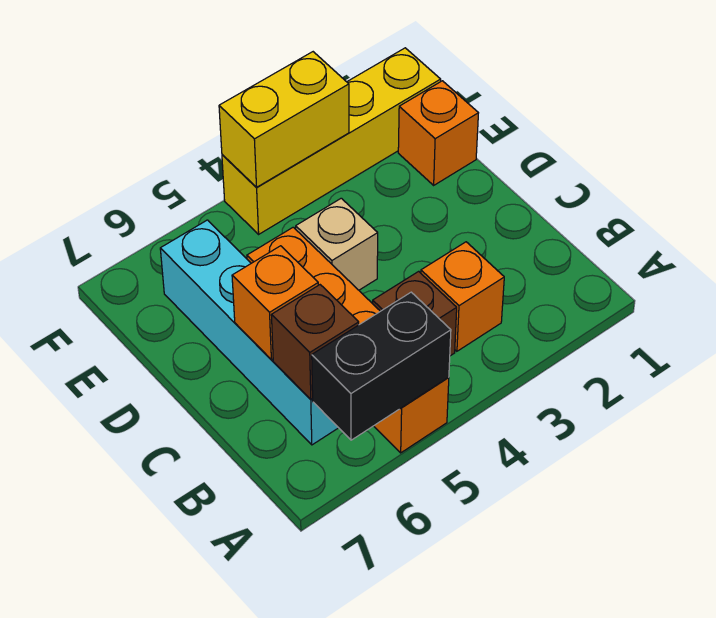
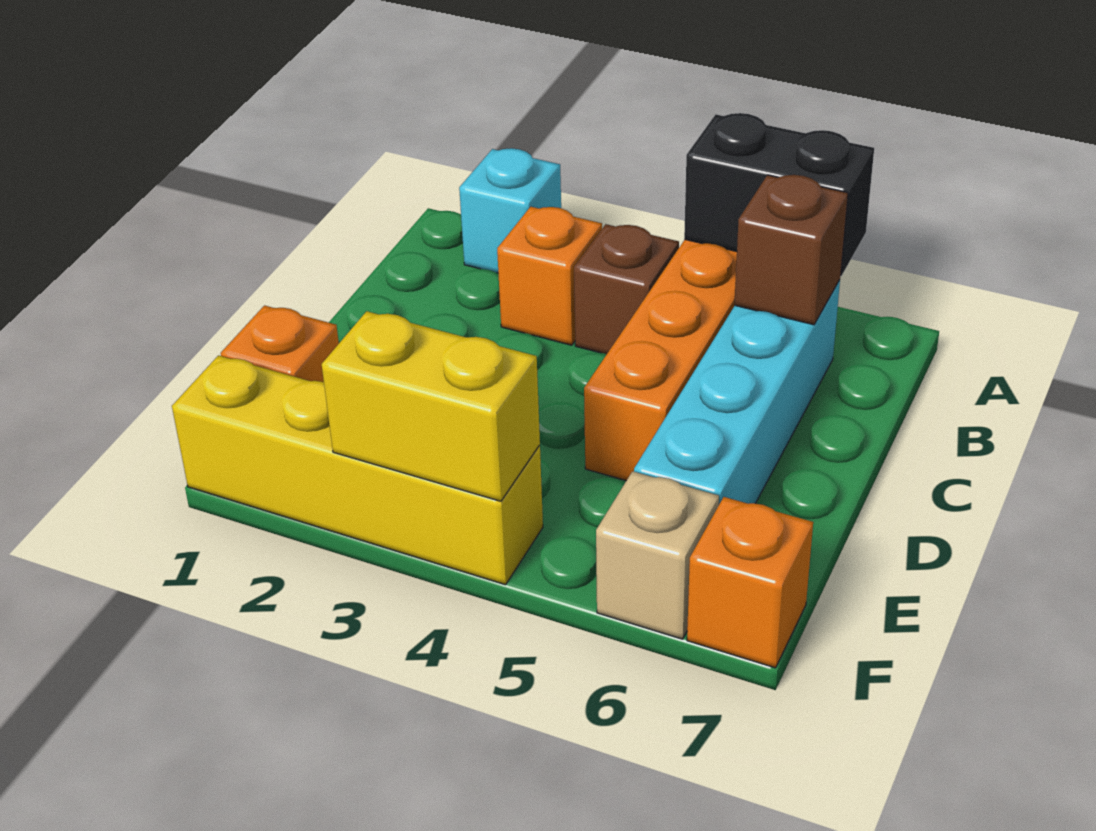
none -> cyan 1x1 brick [459,148,561,273]
orange 1x1 brick [232,246,318,360] -> orange 1x1 brick moved to [687,497,813,668]
tan 1x1 brick [296,198,378,290] -> tan 1x1 brick moved to [596,471,719,639]

